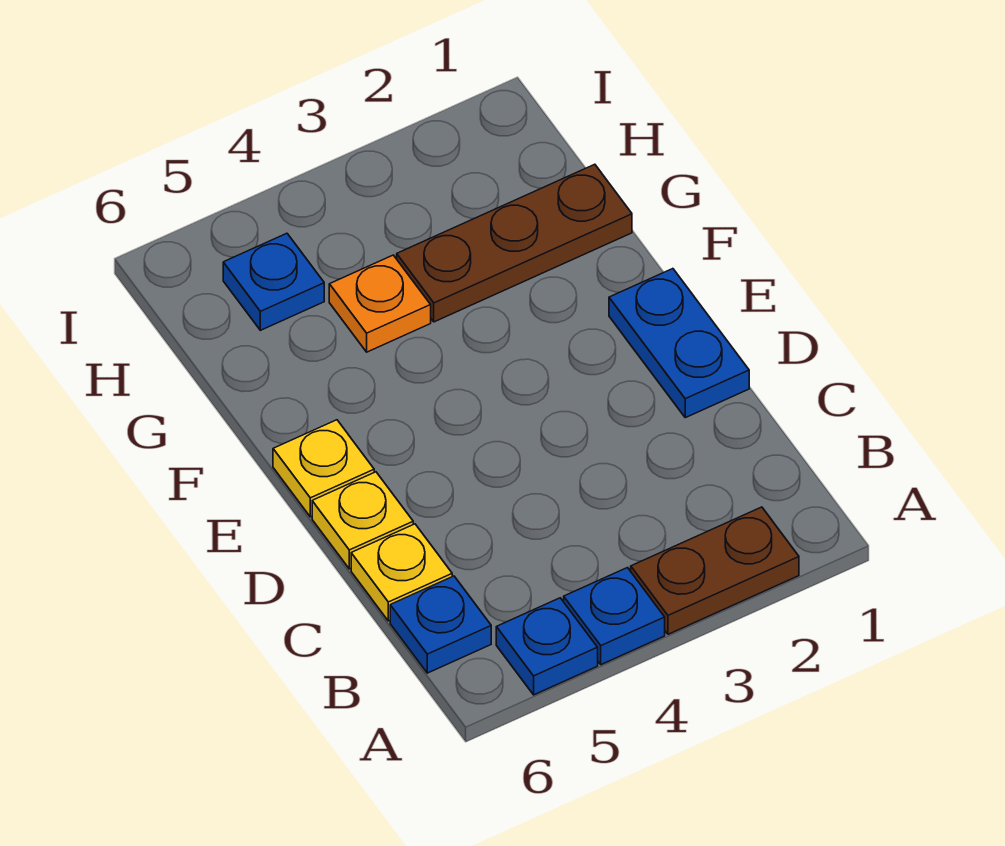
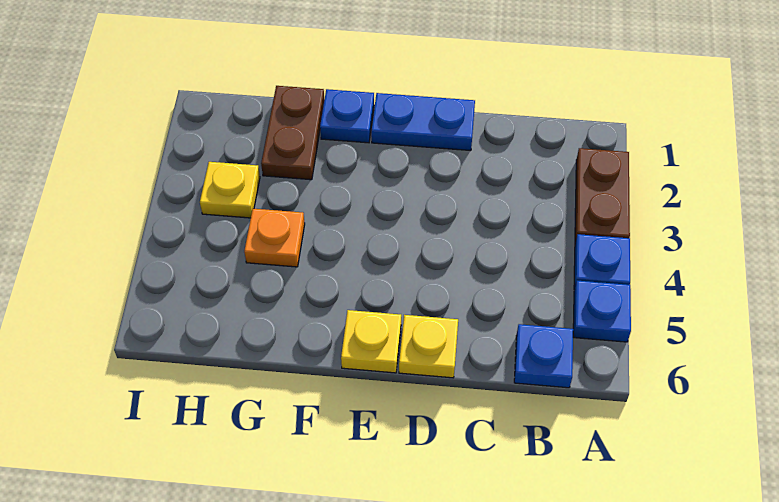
yellow 1x1 plate [351,524,452,621] -> yellow 1x1 plate moved to [200,162,260,218]
brown 1x3 plate [397,164,632,322] -> brown 1x2 plate [261,86,324,180]
blue 1x1 plate [223,233,324,330] -> blue 1x1 plate moved to [320,89,374,143]

